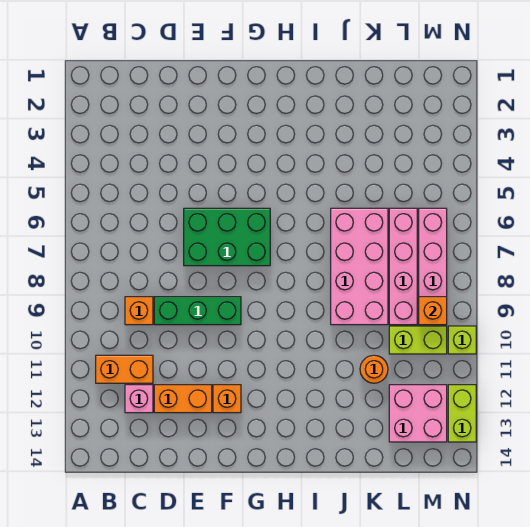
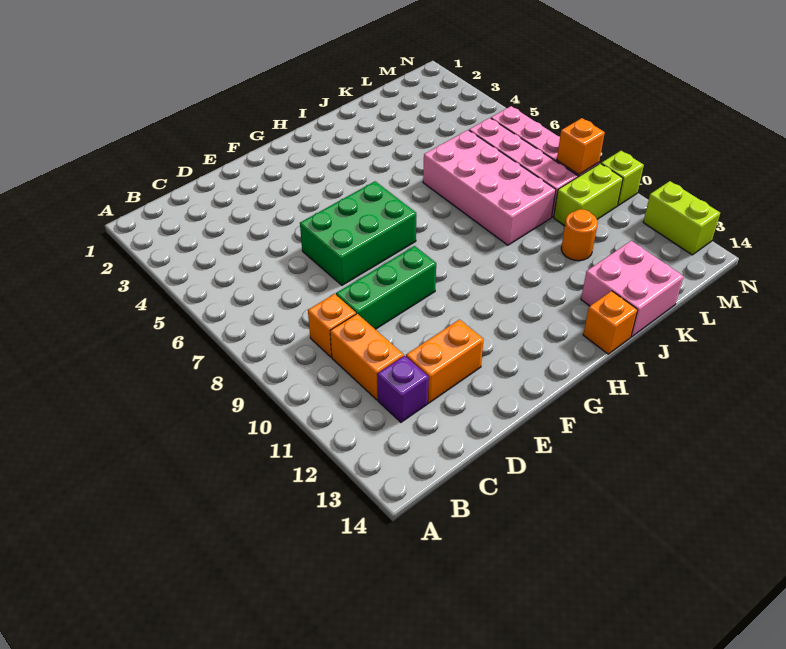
orange 1x2 brick [96,355,153,383] -> orange 1x2 brick turned to [330,314,404,400]
pink 1x1 brick [125,385,153,413] -> purple 1x1 brick [377,356,429,422]
orange 1x1 brick [213,385,241,413] -> orange 1x1 brick moved to [583,291,638,354]
pink 2x2 brick [389,385,447,442] -> pink 2x2 brick moved to [581,241,683,337]

